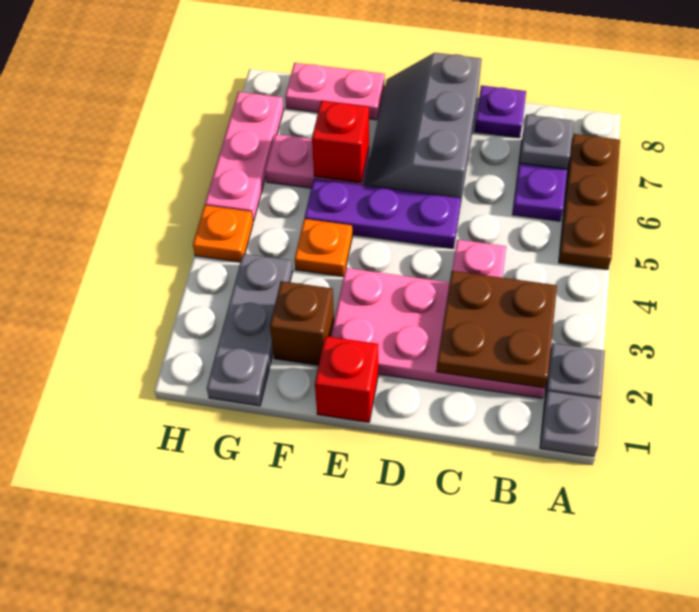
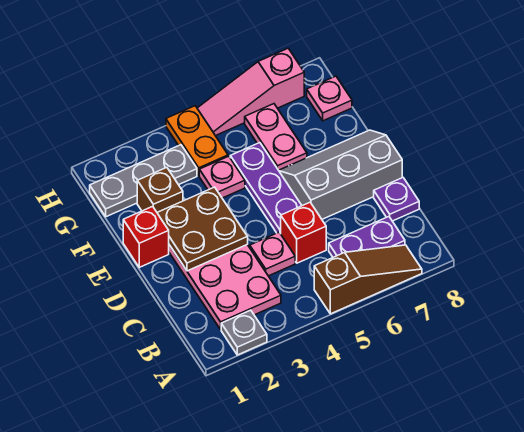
grey 1x1 plate [540,391,601,457] -> none
brown 1x3 plate [559,134,620,270] -> brown 1x3 slope [314,245,422,314]
brown 2x2 plate [436,271,557,388] -> brown 2x2 plate moved to [157,187,248,271]
grey 1x1 plate [520,115,574,169] -> none
orange 1x1 plate [295,219,352,277] -> pink 1x1 plate [199,156,245,198]
red 1x1 brick [312,101,369,183] -> red 1x1 brick moved to [281,202,326,263]
pink 1x2 plate [285,63,385,120] -> pink 1x1 plate [307,76,352,121]
orange 1x1 plate [193,205,253,262] -> orange 1x2 plate [166,106,228,175]
pink 1x3 plate [205,92,284,221] -> pink 1x3 slope [197,48,304,136]

